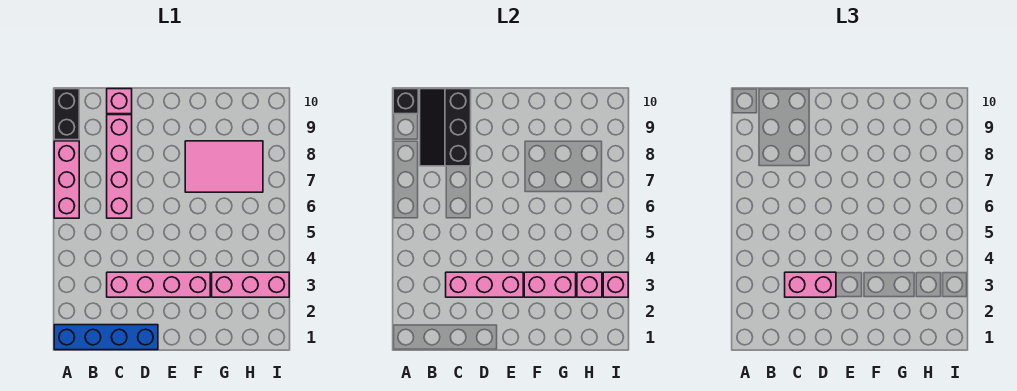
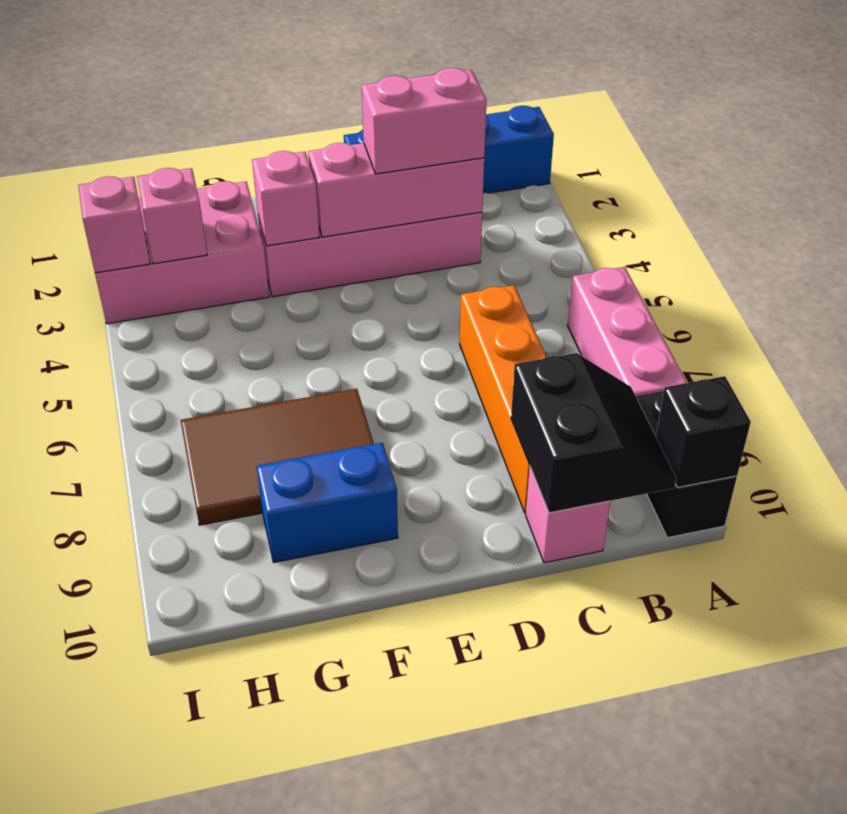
black 2x3 slope [420,89,471,166] -> black 2x2 slope [511,353,676,513]
pink 1x4 brick [107,115,132,218] -> orange 1x4 brick [460,285,546,513]
pink 1x2 brick [524,272,576,297] -> pink 1x1 brick [252,151,319,246]
pink 2x3 tile [185,141,263,192] -> brown 2x3 tile [181,389,374,525]
none -> blue 1x2 brick [257,443,398,562]
pink 1x3 brick [212,272,289,297] -> pink 2x3 brick [95,181,269,324]

